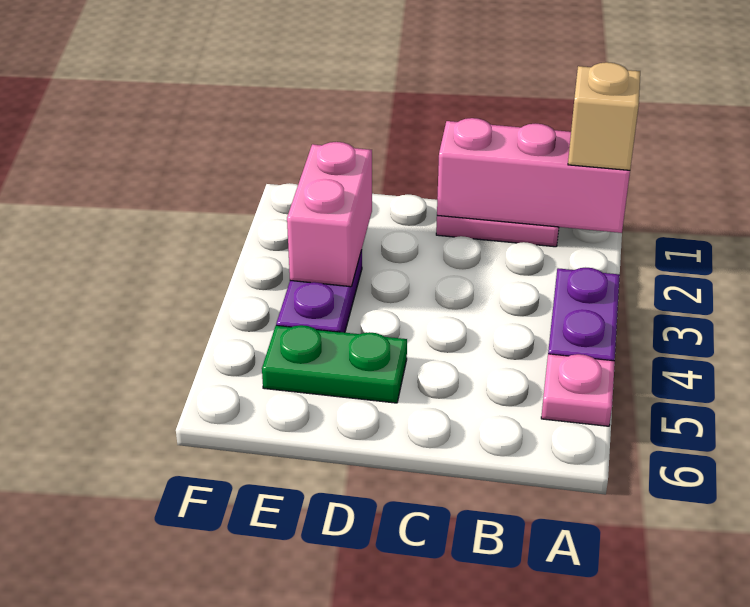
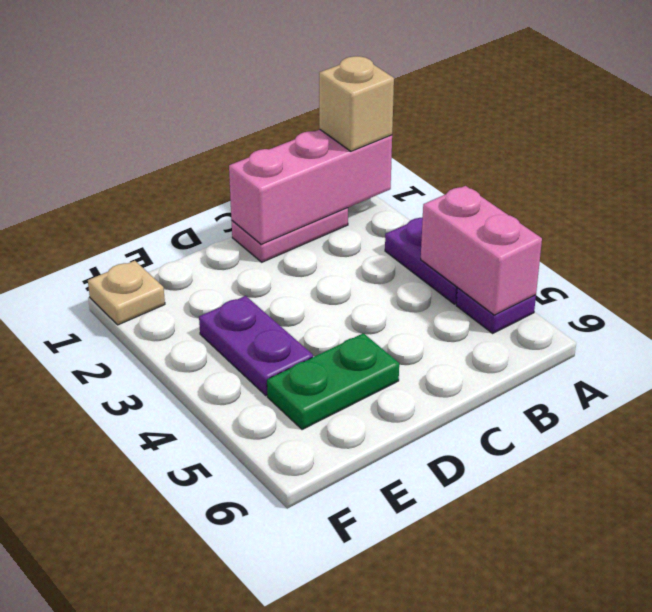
pink 1x1 plate [541,354,615,426] -> purple 1x1 plate [456,288,536,333]
pink 1x2 brick [287,142,372,287] -> pink 1x2 brick moved to [421,186,542,315]
none -> tan 1x1 plate [88,261,165,325]

